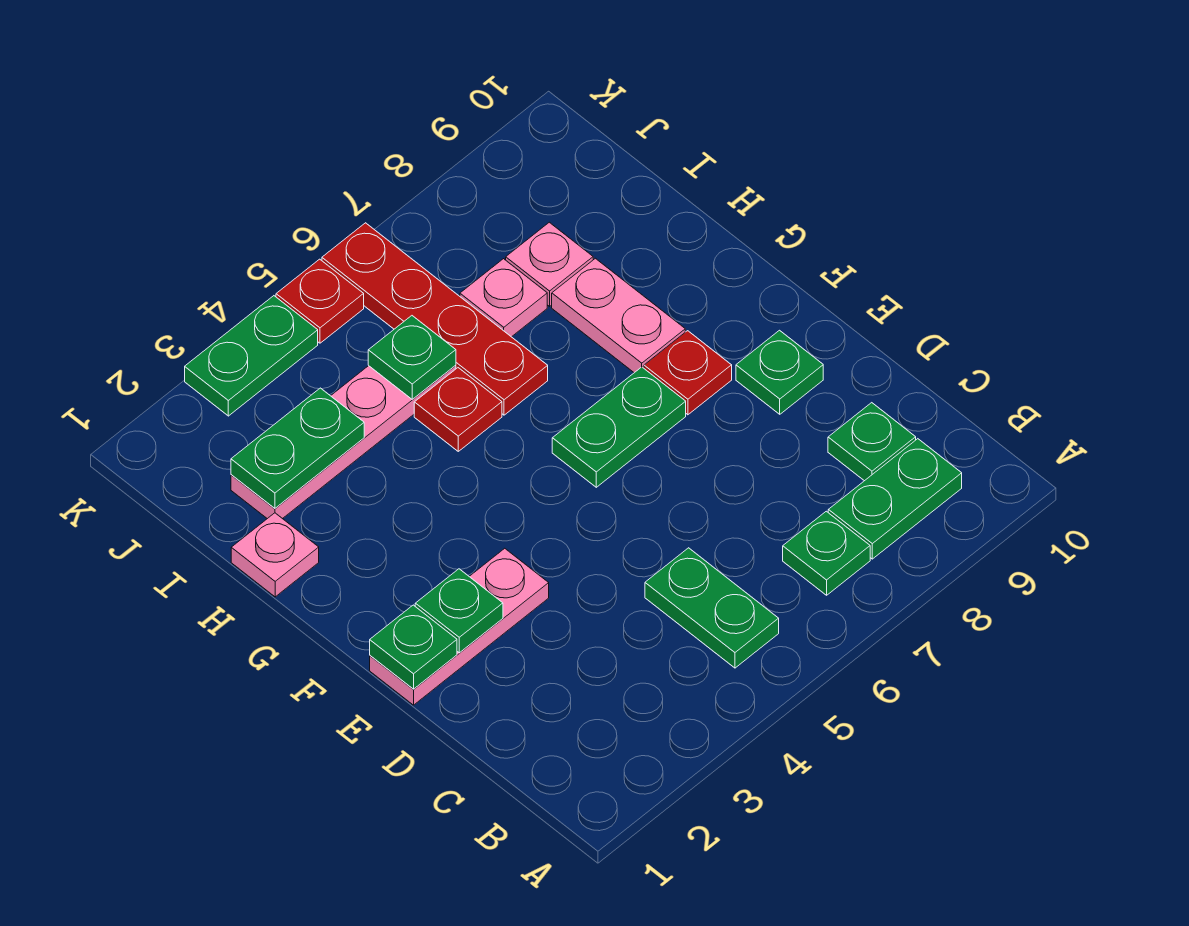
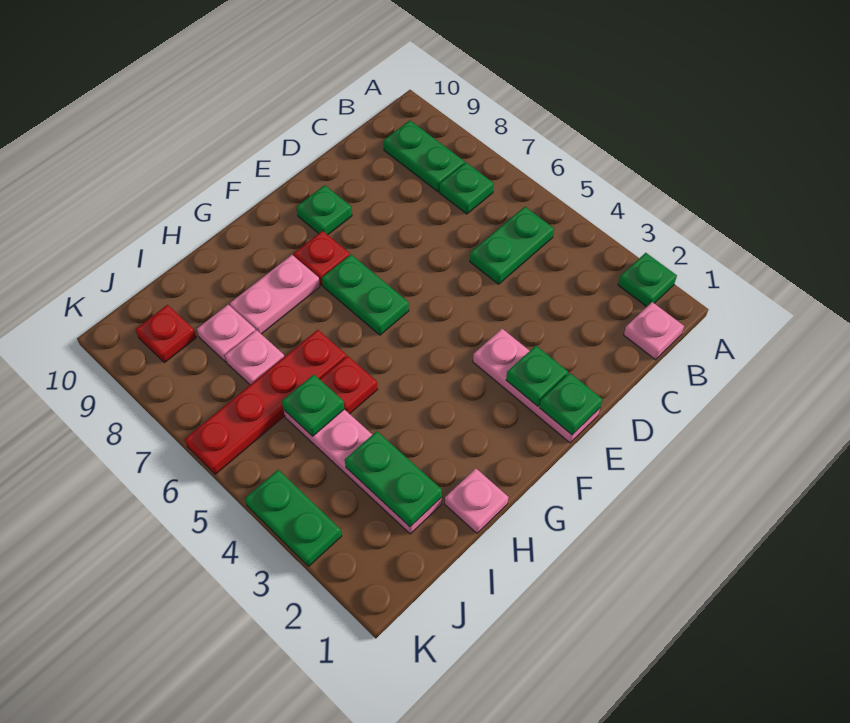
none -> pink 1x1 plate [624,302,684,360]
green 1x1 plate [828,403,916,481] -> green 1x1 plate moved to [618,253,677,307]
red 1x1 plate [276,259,364,343] -> red 1x1 plate moved to [135,305,196,363]

